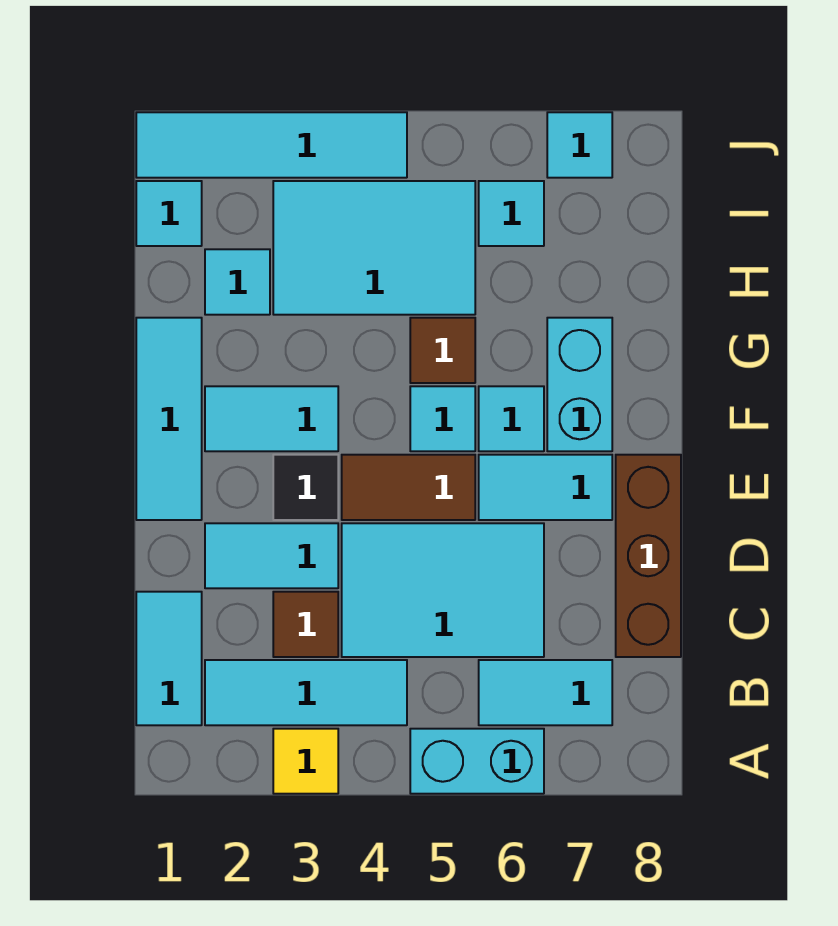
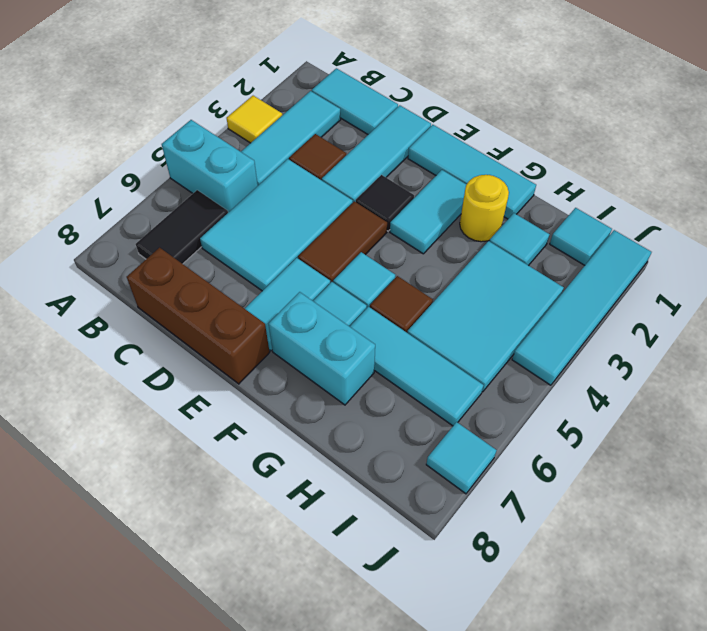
cyan 1x2 brick [410,729,544,794] -> cyan 1x2 brick turned to [162,120,258,212]
cyan 1x2 tile [479,660,612,725] -> black 1x2 tile [136,190,228,264]
cyan 1x2 tile [205,523,338,588] -> cyan 1x3 tile [322,105,431,202]
none -> yellow 1x1 round brick [460,175,509,242]
cyan 1x1 tile [479,181,544,246] -> cyan 1x3 tile [350,307,483,426]

